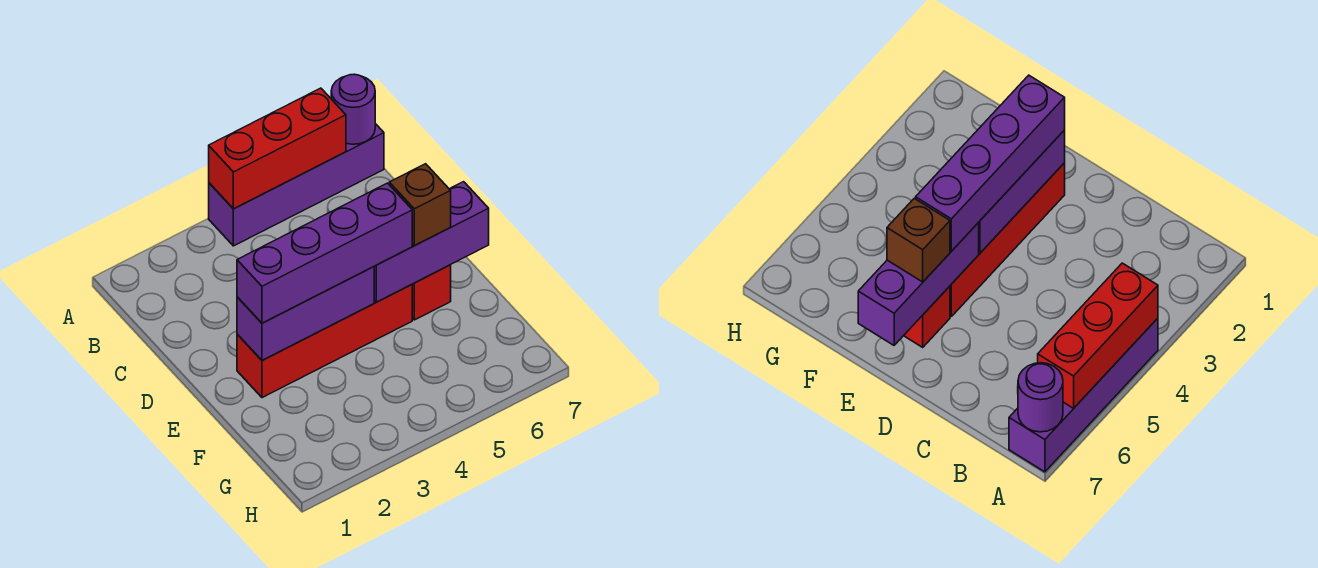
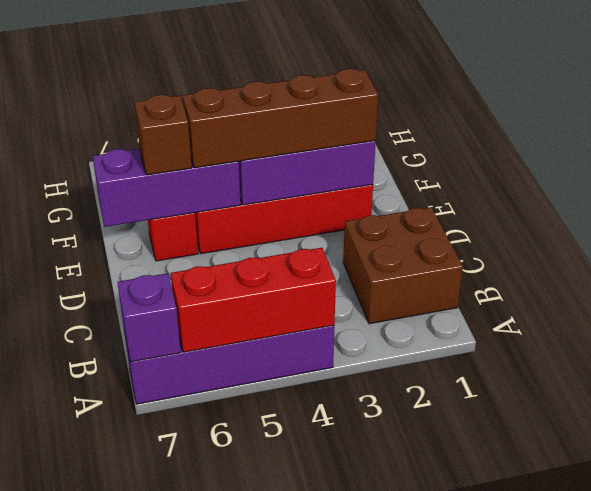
purple 1x1 round brick [331,74,375,144] -> purple 1x1 brick [117,273,181,362]
none -> brown 2x2 brick [343,207,463,324]
purple 1x4 brick [237,183,412,323] -> brown 1x4 brick [183,69,378,168]

